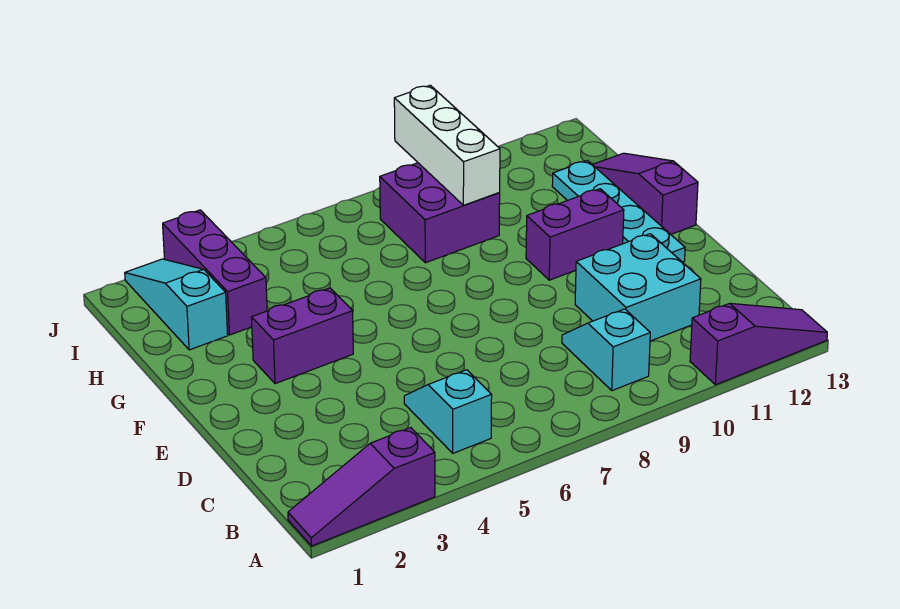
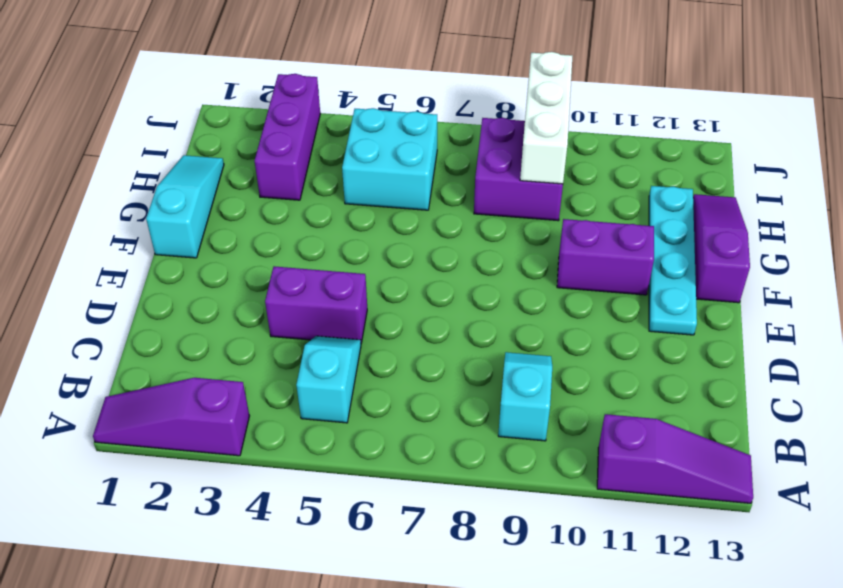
cyan 2x2 brick [575,234,701,341] -> cyan 2x2 brick moved to [342,108,437,210]
purple 1x2 brick [252,288,353,384] -> purple 1x2 brick moved to [265,266,367,343]
cyan 1x3 slope [125,259,228,350] -> cyan 1x3 slope moved to [146,155,224,258]

